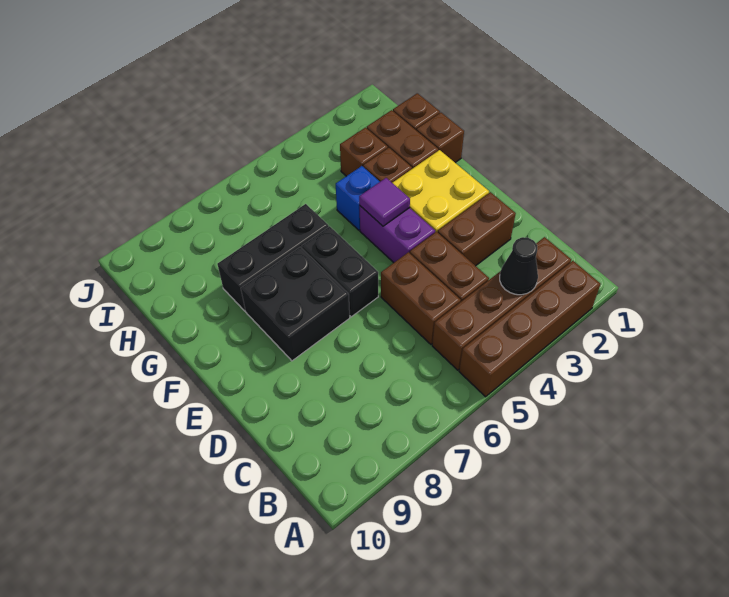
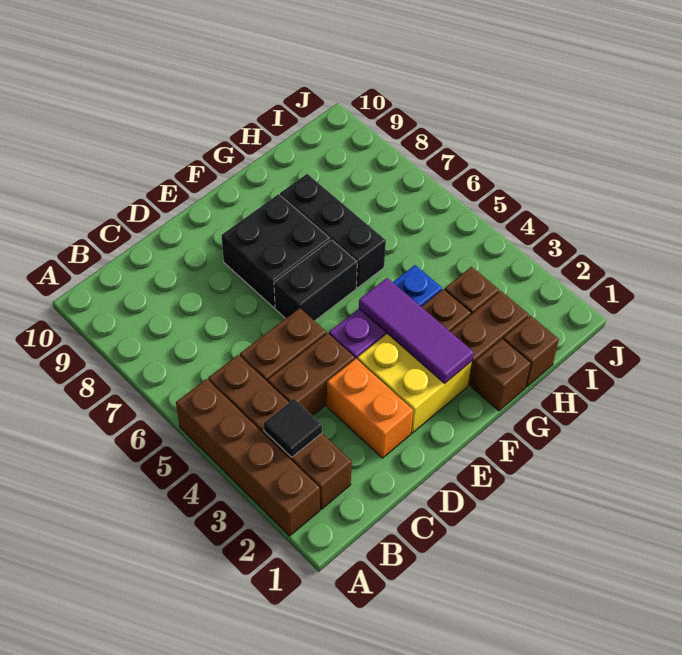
black 1x1 cone [500,237,538,295] -> black 1x1 tile [264,399,322,457]
brown 1x2 brick [438,192,516,266] -> orange 1x2 brick [327,359,413,458]
purple 1x1 tile [359,178,410,226] -> purple 1x3 tile [359,278,474,383]

